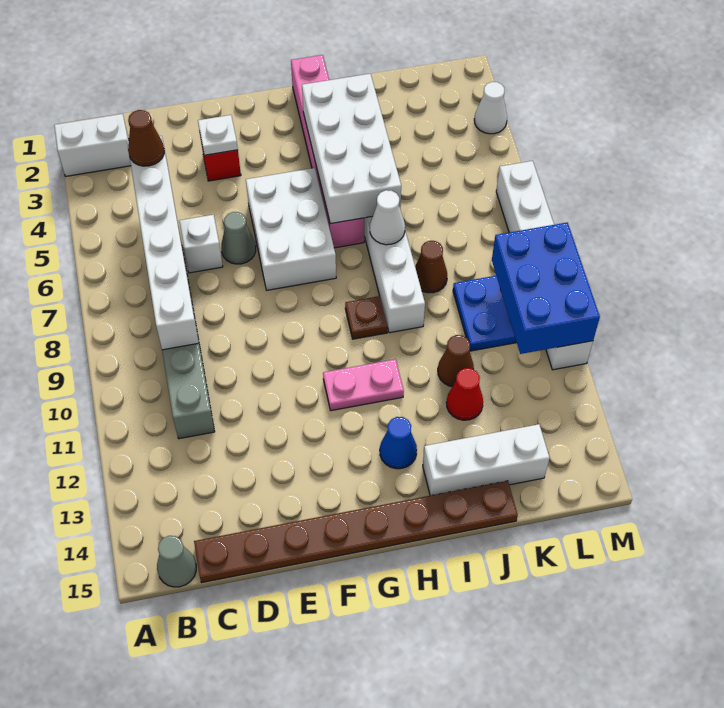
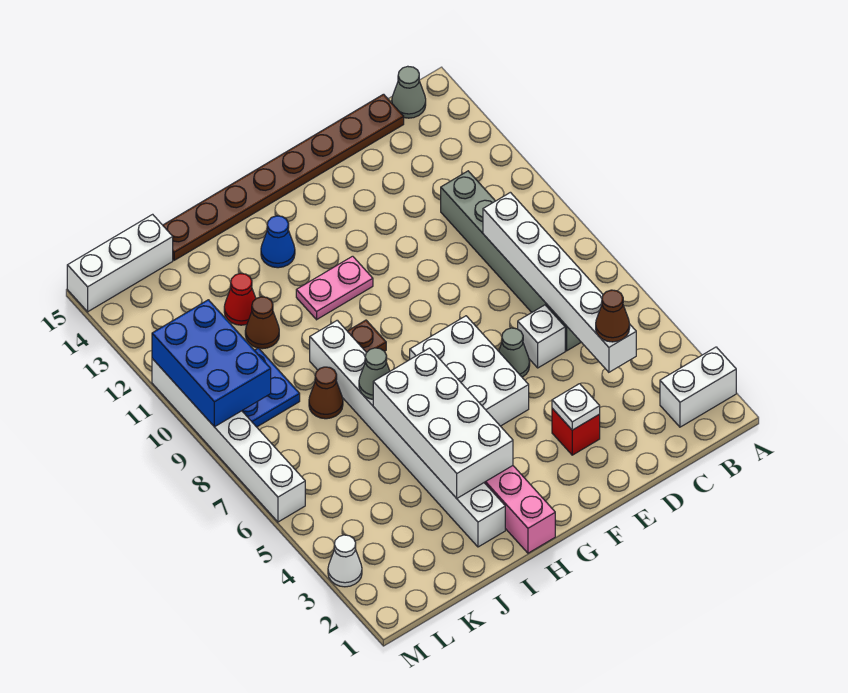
white 1x1 cone [370,190,405,245] -> grey 1x1 cone [359,348,390,399]
white 1x3 brick [423,424,550,496] -> white 1x3 brick moved to [67,214,173,312]

